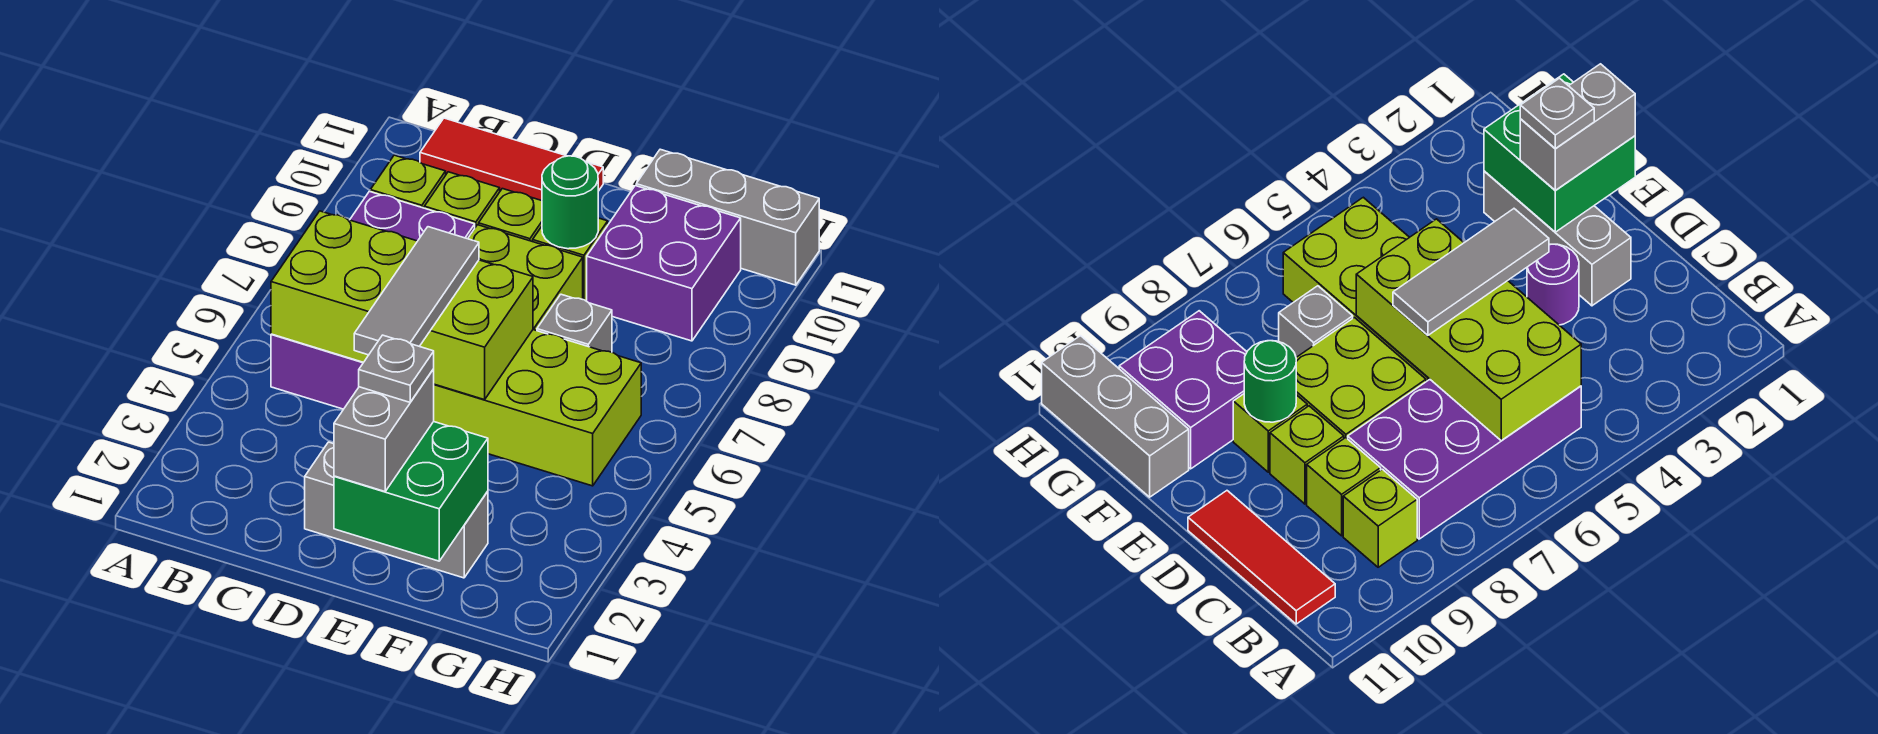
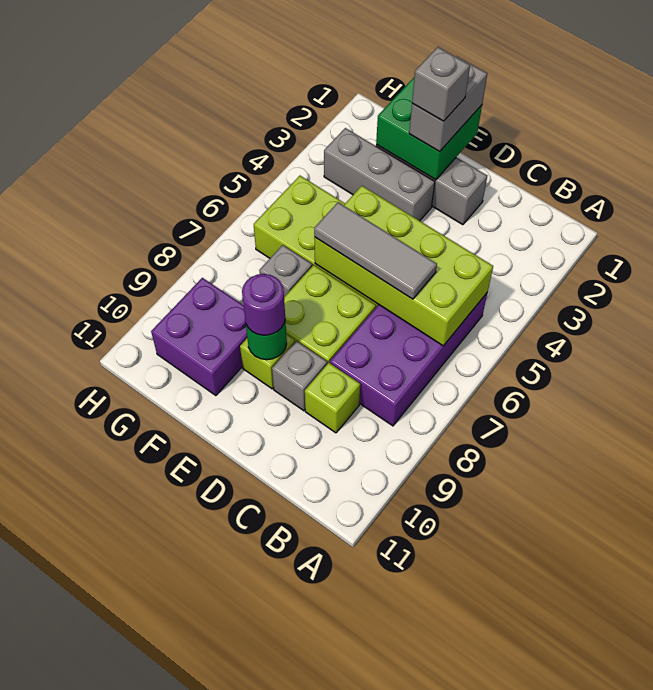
lime 1x1 brick [370,155,446,208] -> none
red 1x3 tile [420,118,603,201] -> none
purple 1x1 round brick [1527,244,1579,325] -> purple 1x1 round brick moved to [242,274,285,335]
grey 1x3 tile [354,227,479,355] -> grey 1x3 tile turned to [314,202,437,299]
lime 1x1 brick [479,189,542,242] -> grey 1x1 brick [272,341,327,411]
grey 1x1 plate [359,335,434,402] -> grey 1x1 brick [412,47,470,121]
grey 1x3 brick [636,149,819,285] -> grey 1x3 brick moved to [324,128,435,221]

